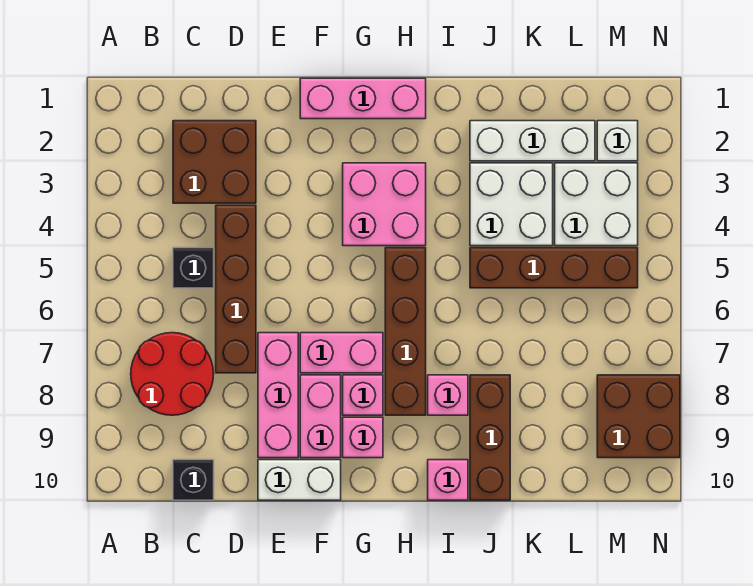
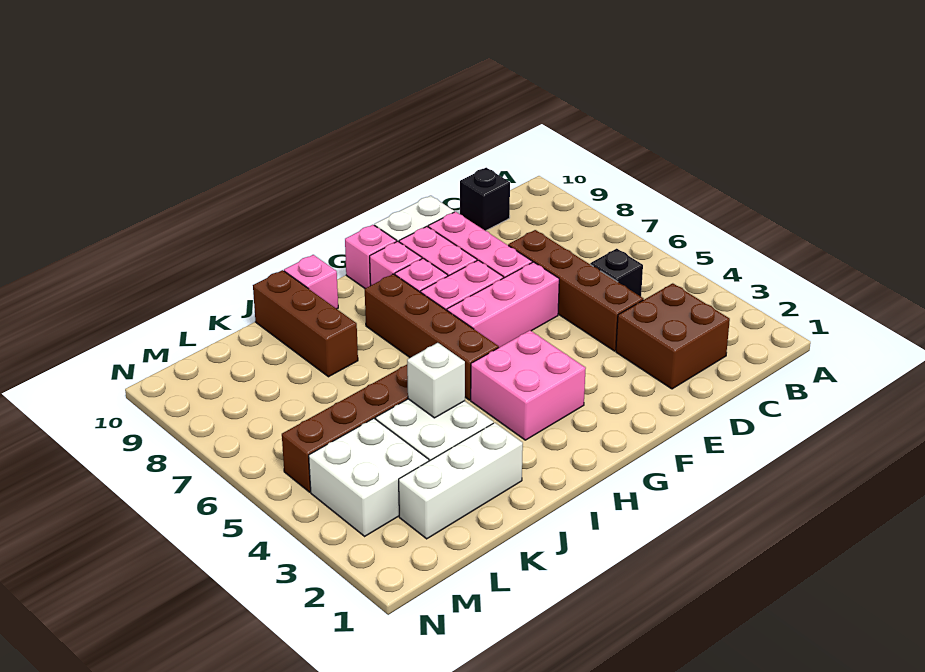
red 2x2 round brick [131,333,213,415] -> none
pink 1x3 brick [300,78,426,119] -> pink 1x3 brick moved to [447,262,559,347]
pink 1x1 brick [428,375,468,415] -> pink 1x1 brick moved to [345,225,397,288]
white 1x1 brick [597,121,638,161] -> white 1x1 brick moved to [407,343,465,418]
brown 2x2 brick [597,375,680,458] -> none

